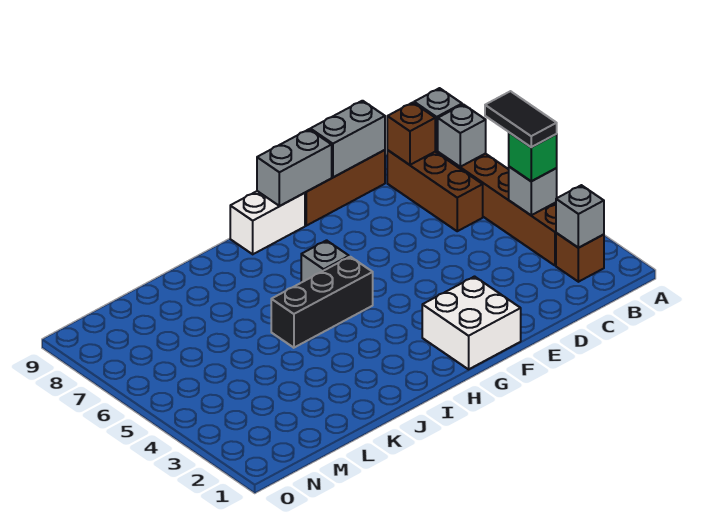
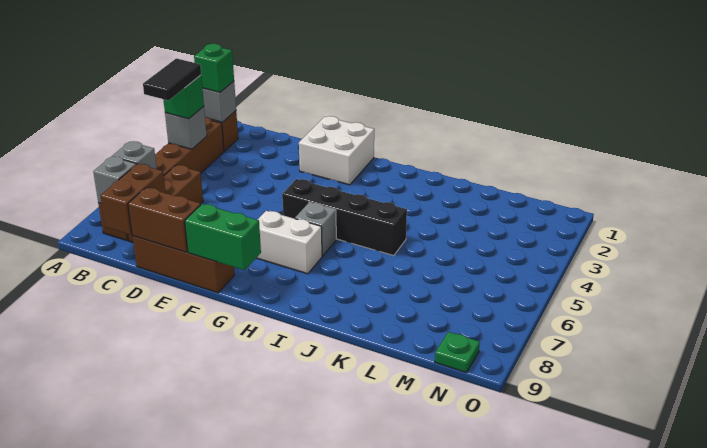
none -> green 1x1 brick [194,44,234,92]
brown 1x1 brick [387,103,435,165] -> brown 1x2 brick [100,164,166,235]
grey 1x2 brick [310,101,385,177] -> brown 1x2 brick [128,188,201,252]
grey 1x2 brick [257,129,332,206] -> green 1x2 brick [185,204,261,270]
white 1x2 brick [230,191,305,254] -> white 1x2 brick moved to [257,211,322,274]
black 1x3 brick [271,257,373,348] -> black 1x4 brick [282,179,407,256]
none -> green 1x1 plate [435,332,480,373]

